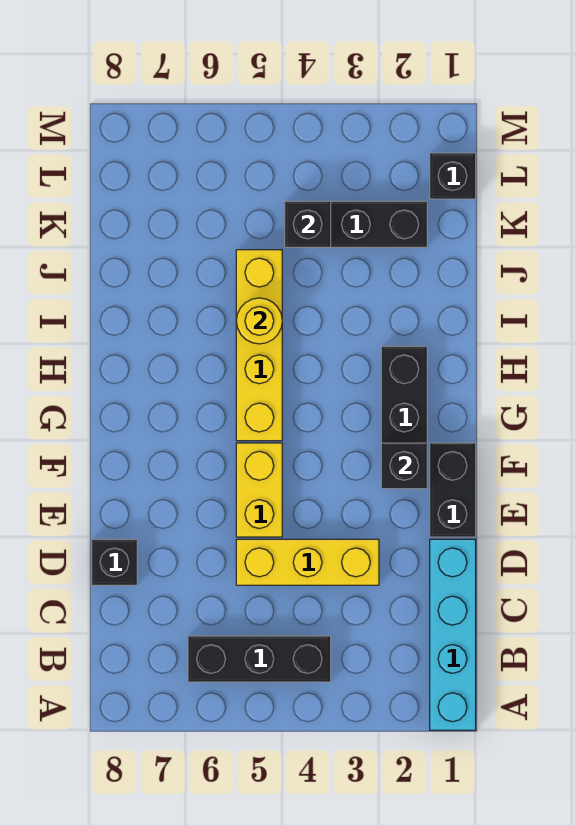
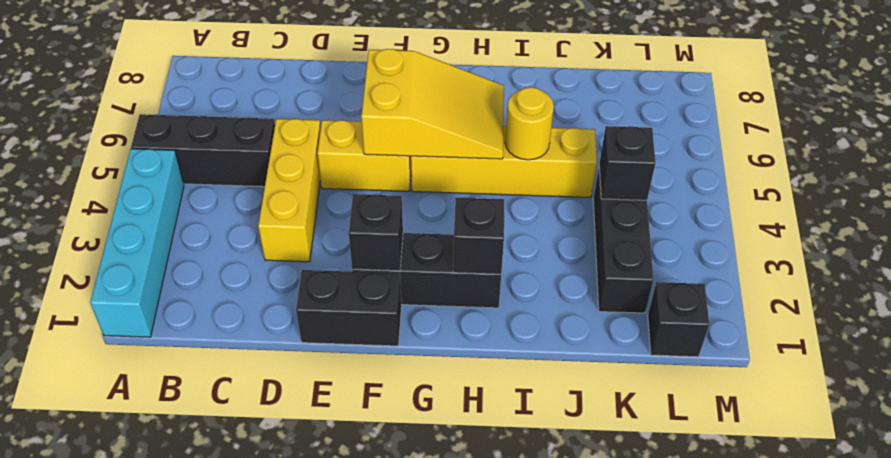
cyan 1x4 brick [430,539,476,730] -> cyan 1x4 brick turned to [90,149,184,337]
black 1x3 brick [188,636,331,682] -> black 1x3 brick turned to [131,114,275,187]
black 1x1 brick [92,539,137,585] -> black 1x1 brick moved to [453,198,504,274]
none -> yellow 2x3 slope [361,49,504,159]

